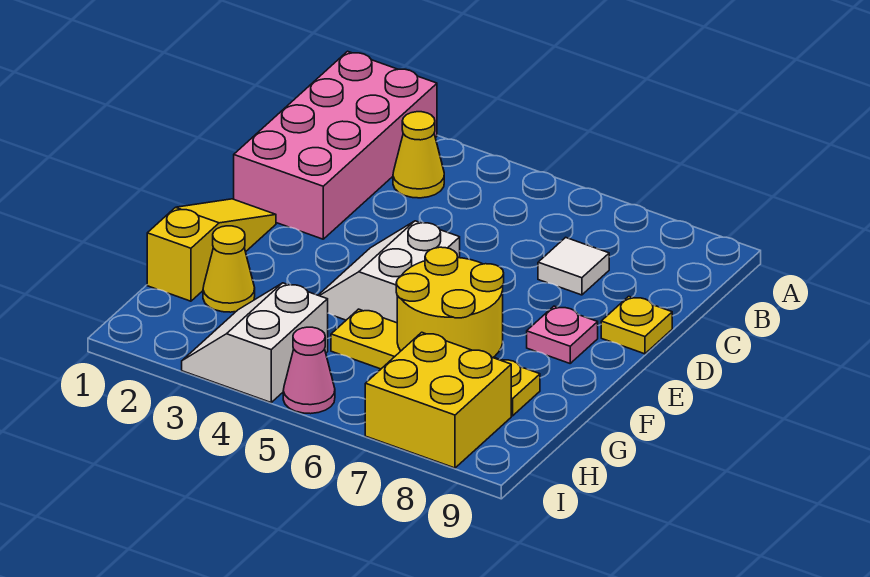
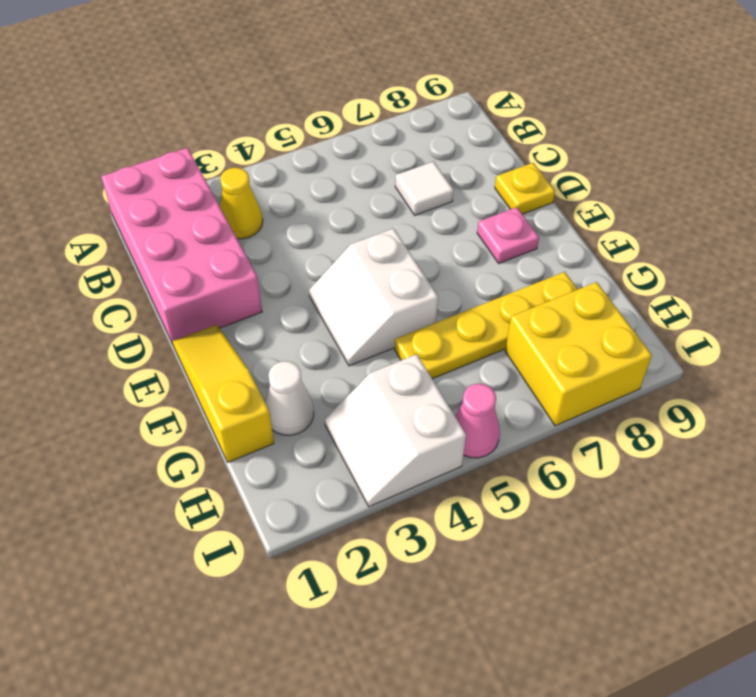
yellow 2x2 round brick [396,247,504,358] -> none
yellow 1x1 cone [203,226,255,312] -> white 1x1 cone [265,361,314,435]

